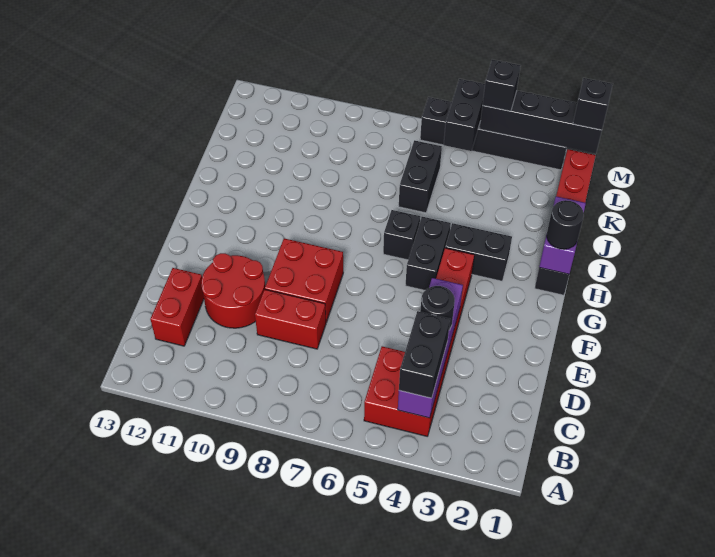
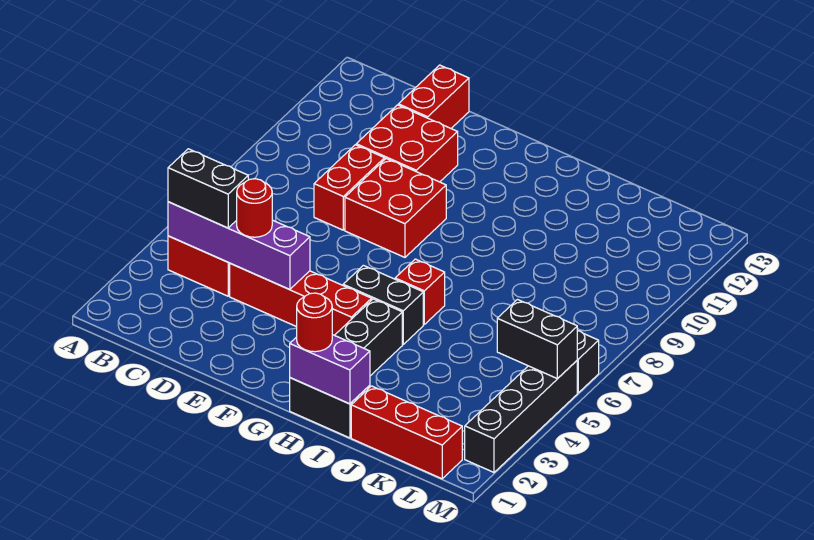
red 1x2 brick [150,268,204,346] -> red 1x2 brick turned to [398,65,469,128]
black 1x1 round brick [420,286,455,330] -> red 1x1 round brick [237,179,272,237]
red 2x2 round brick [201,253,265,328] -> red 2x2 brick [356,105,458,182]
black 1x1 round brick [547,200,584,249] -> red 1x1 round brick [297,293,332,352]
black 1x1 brick [383,210,420,260] -> red 1x1 brick [395,259,445,324]
black 1x2 brick [399,140,442,213] -> none
black 1x4 brick [480,91,602,154] -> none
black 1x1 brick [573,78,613,130] -> none
black 1x1 brick [483,60,520,111] -> none

